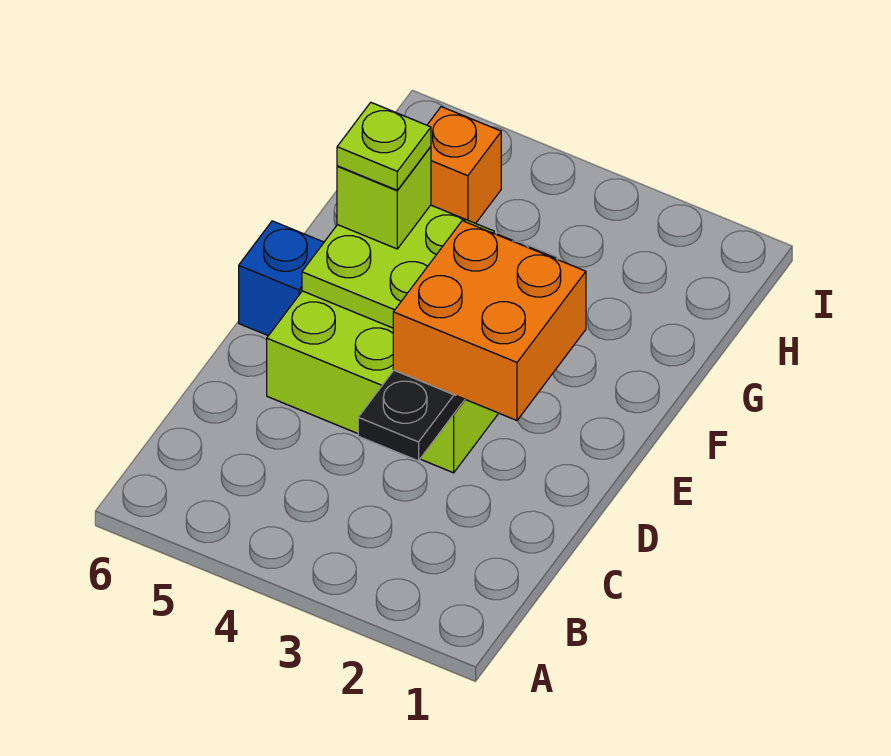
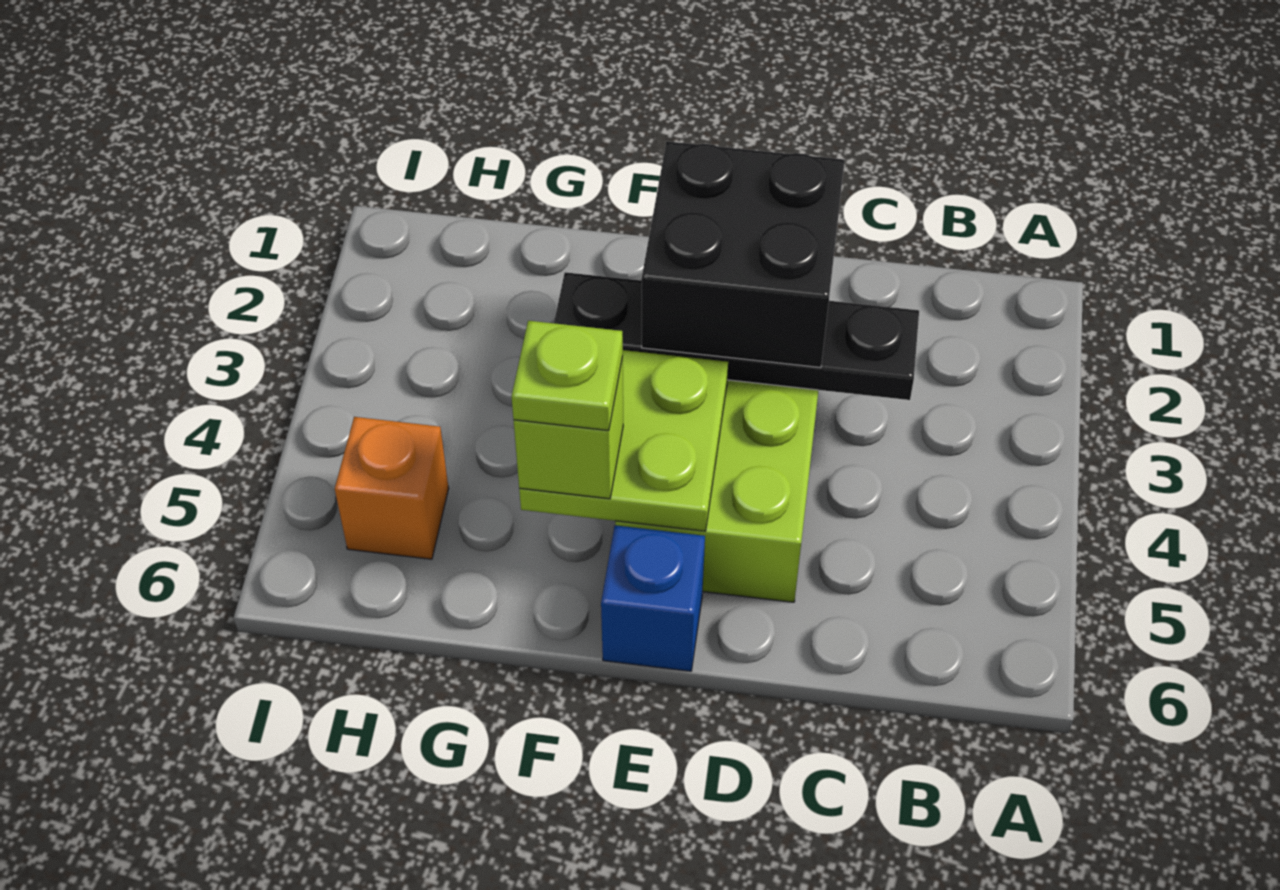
orange 2x2 brick [393,221,586,420] -> black 2x2 brick [642,141,845,368]

